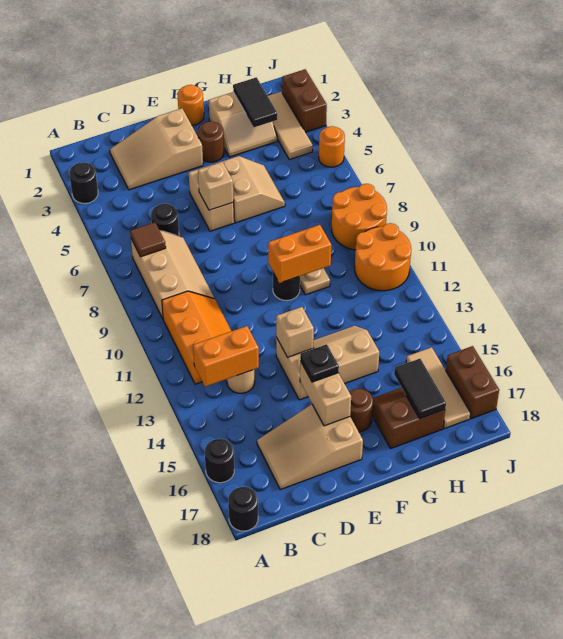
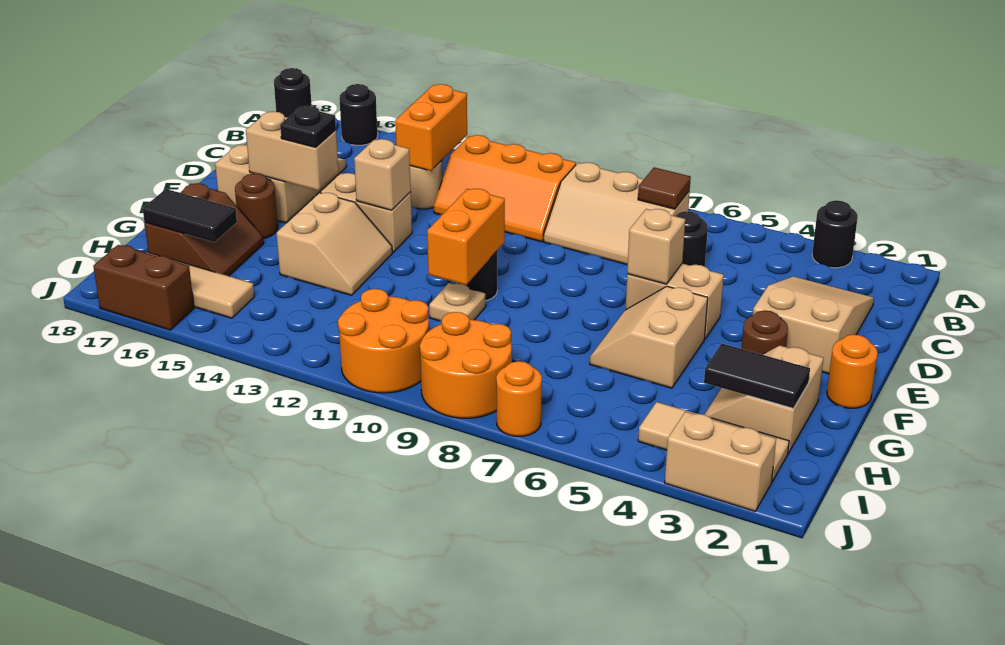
tan 2x2 slope [216,156,285,223] -> tan 2x2 slope turned to [590,286,708,388]
brown 1x2 brick [282,69,327,132] -> tan 1x2 brick [665,412,776,511]
orange 1x1 round brick [319,126,345,167] -> orange 1x1 round brick moved to [496,361,542,436]

